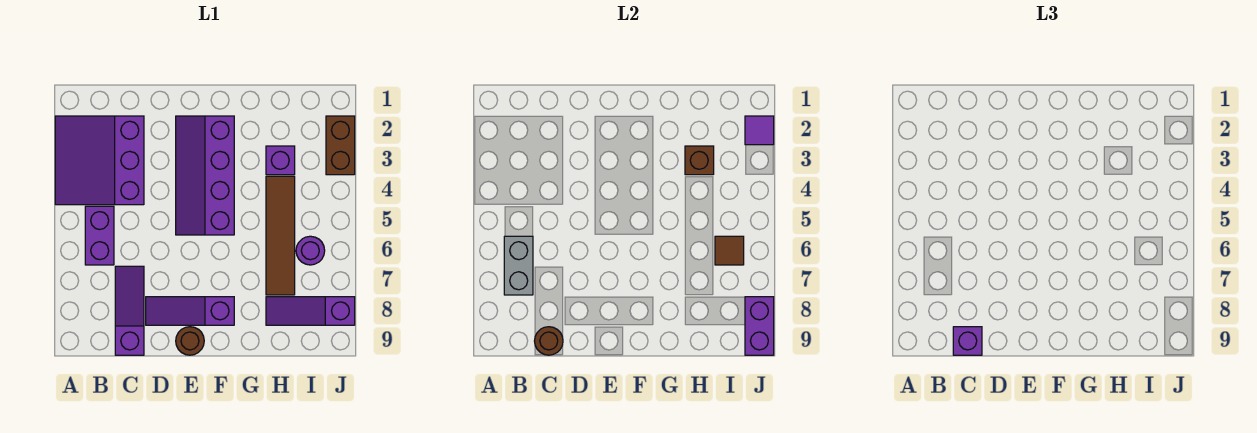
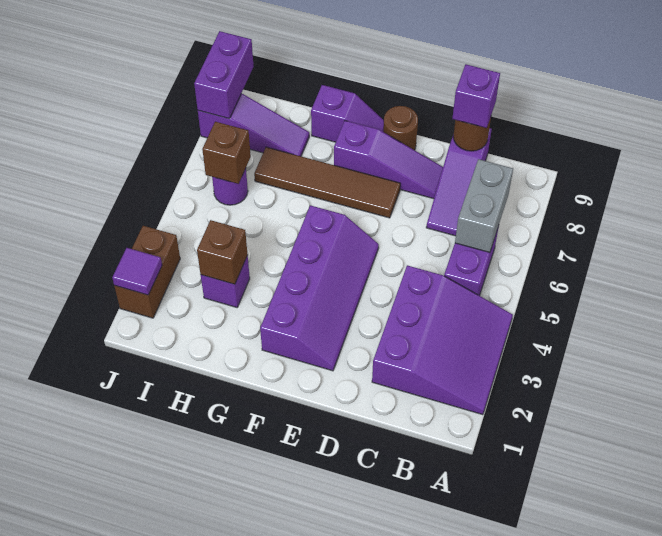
none -> purple 1x2 slope [311,85,384,142]
brown 1x4 tile [266,176,295,295] -> brown 1x4 tile turned to [254,147,400,218]
brown 1x1 tile [715,236,744,265] -> brown 1x1 brick [202,122,251,184]

